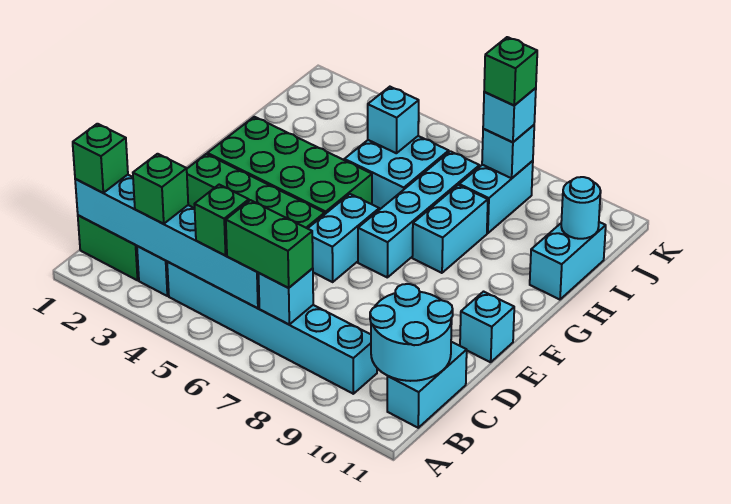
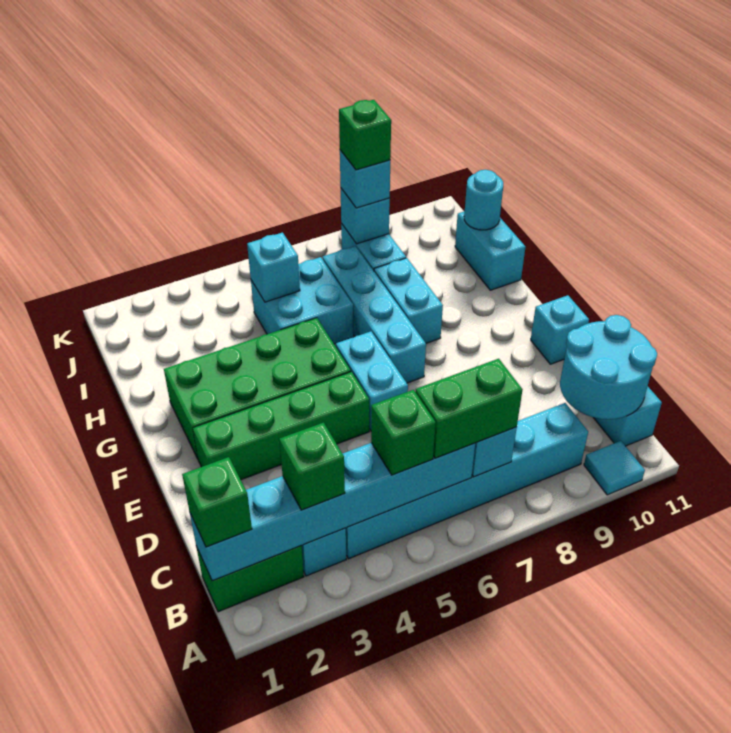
none -> cyan 1x1 tile [584,441,645,495]

